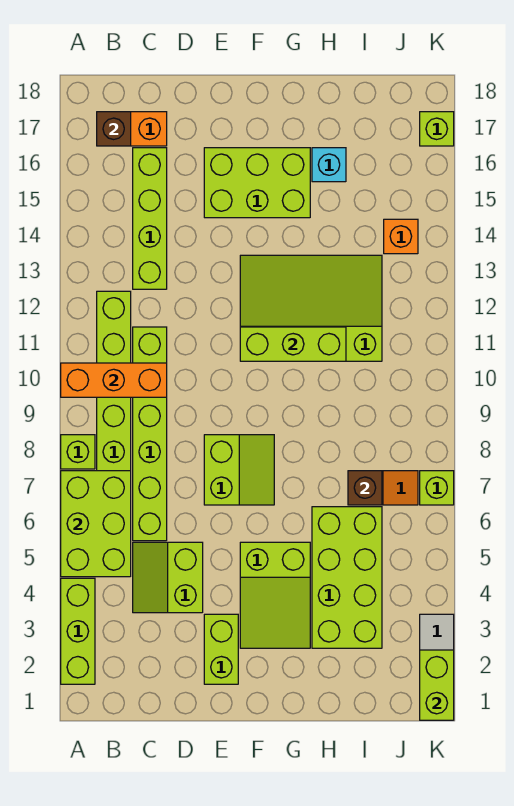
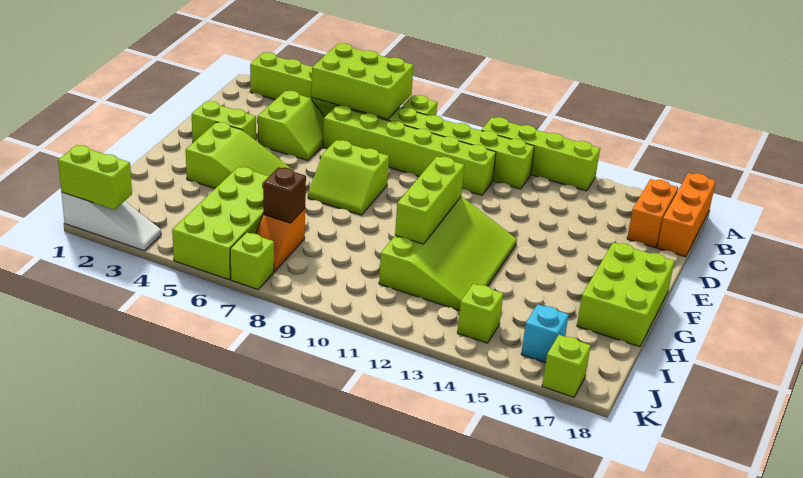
orange 1x3 brick [61,363,167,397] -> orange 1x3 brick moved to [657,173,716,257]
brown 1x1 brick [97,112,131,146] -> none
lime 2x2 slope [133,542,203,613] -> lime 2x2 slope turned to [258,91,324,161]
lime 1x4 brick [133,148,167,289] -> lime 1x4 brick moved to [481,117,600,191]
lime 2x3 brick [204,148,310,218] -> lime 2x3 brick moved to [577,242,674,347]
lime 2x3 slope [240,542,310,648] -> lime 2x3 slope turned to [186,122,293,188]
lime 2x4 brick [312,507,382,648] -> lime 2x4 brick turned to [172,167,269,280]
cyan 1x1 brick [312,148,346,182] -> cyan 1x1 brick moved to [521,304,569,363]
orange 1x1 brick [384,219,418,254] -> lime 1x1 brick [457,284,503,343]

